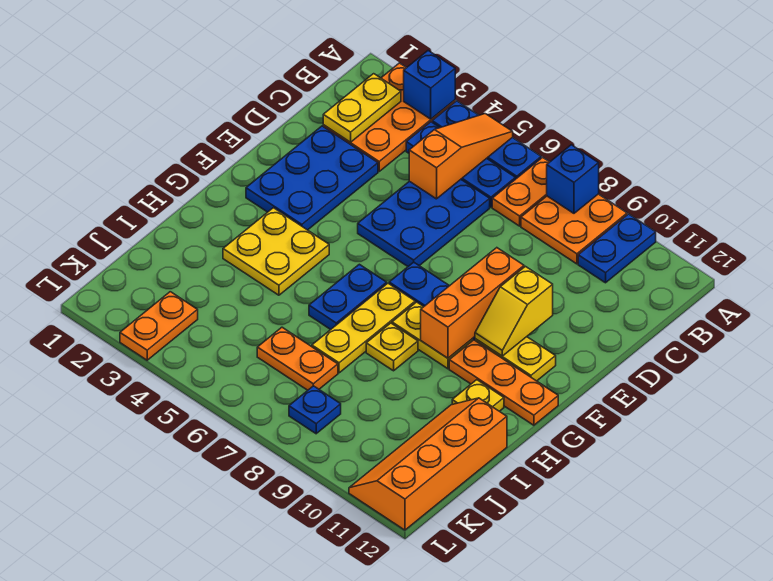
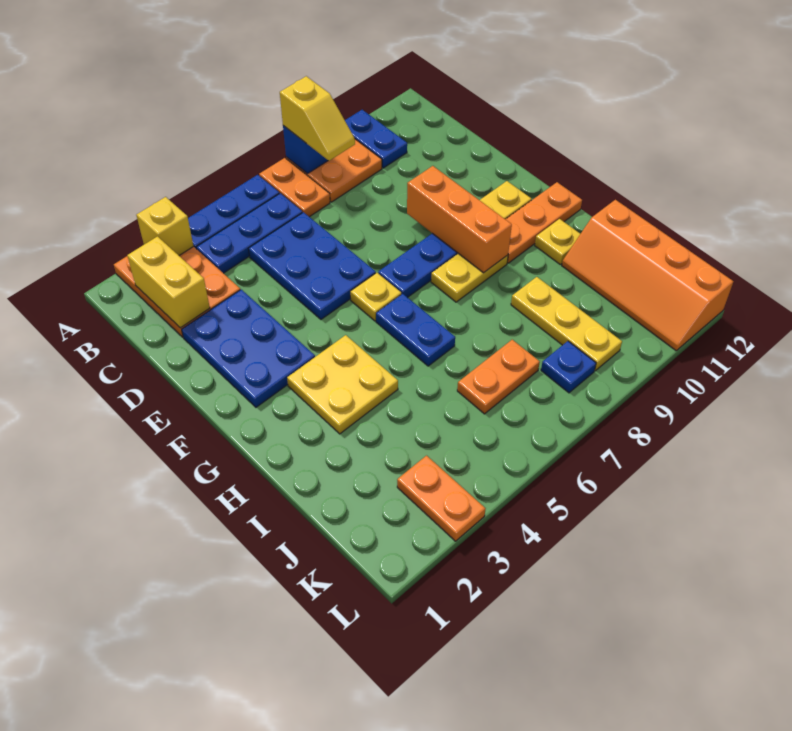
blue 1x1 brick [404,51,455,119] -> yellow 1x1 brick [136,197,194,255]
orange 1x3 slope [409,114,513,199] -> none
yellow 1x2 plate [323,74,401,142] -> yellow 1x2 brick [127,236,210,328]
yellow 1x2 slope [475,266,553,356] -> yellow 1x2 slope moved to [280,76,355,161]
yellow 1x3 plate [312,283,415,373] -> yellow 1x3 plate moved to [511,277,622,371]
yellow 1x1 plate [366,323,418,371] -> yellow 1x1 plate moved to [350,273,401,321]

